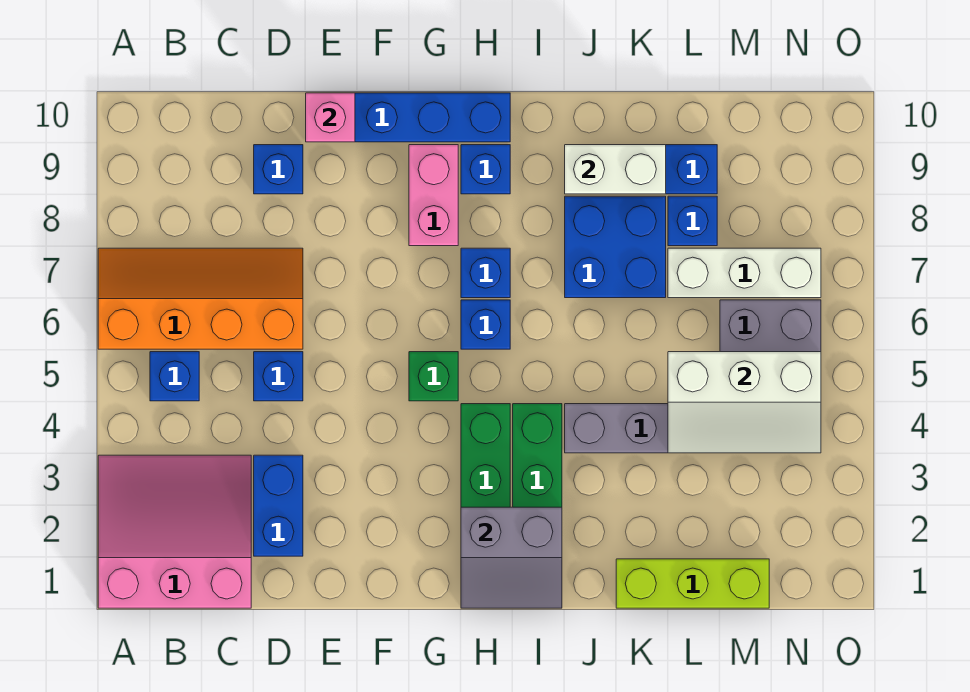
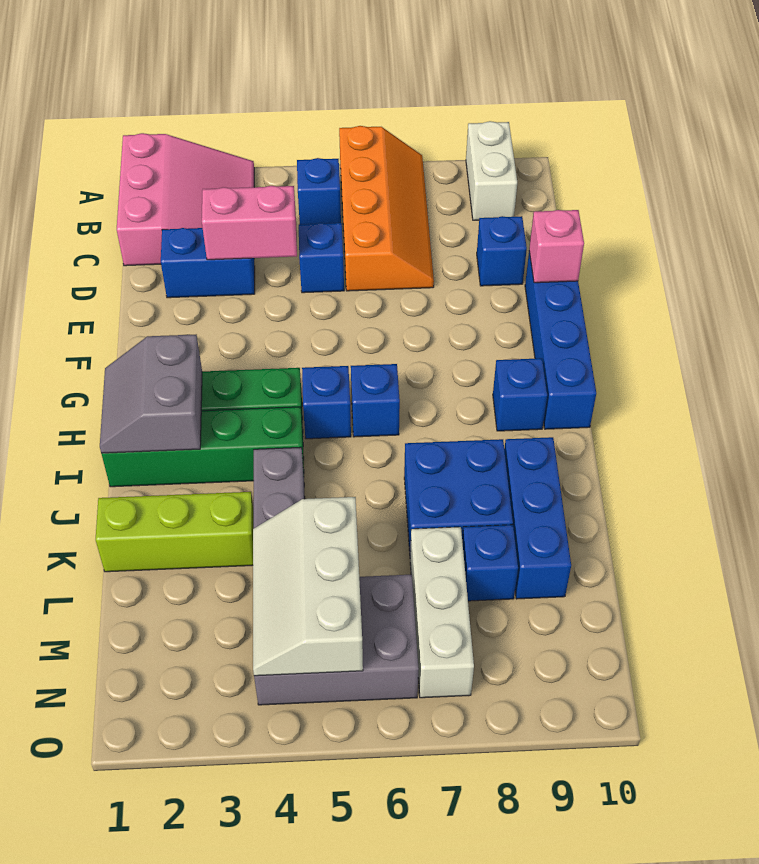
green 1x1 brick [409,352,458,401] -> none
pink 1x2 brick [409,145,458,246] -> pink 1x2 brick moved to [202,186,297,260]
blue 1x1 brick [461,248,510,298] -> blue 1x1 brick moved to [302,366,351,439]
white 1x2 brick [565,145,666,194] -> white 1x2 brick moved to [466,121,517,220]
lime 1x3 brick [616,559,769,608] -> lime 1x3 brick turned to [96,492,254,572]

